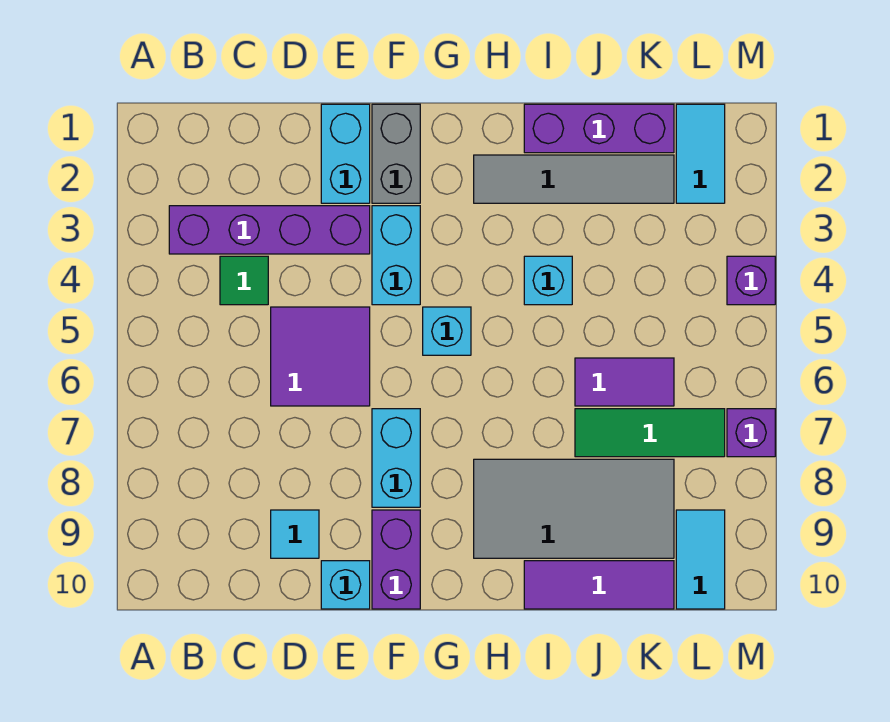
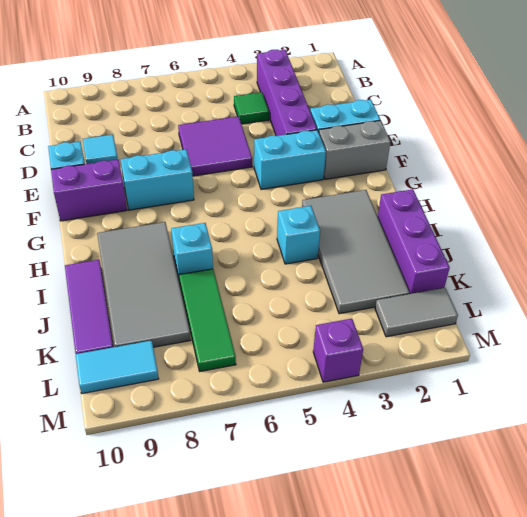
cyan 1x1 brick [423,307,471,355] -> cyan 1x1 brick moved to [171,223,213,281]
grey 1x4 tile [474,155,674,203] -> grey 2x4 tile [302,190,410,314]
purple 1x2 tile [575,358,674,406] -> none
cyan 1x2 tile [676,104,725,203] -> grey 1x2 tile [375,288,458,337]
purple 1x1 brick [727,409,775,457] -> none

